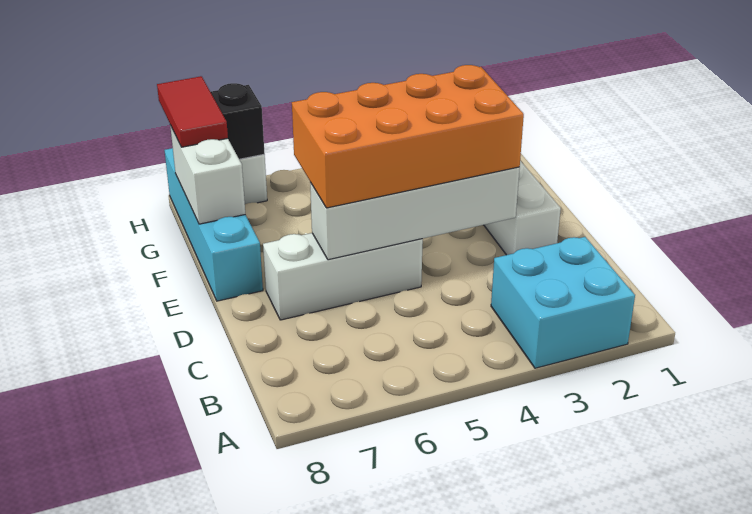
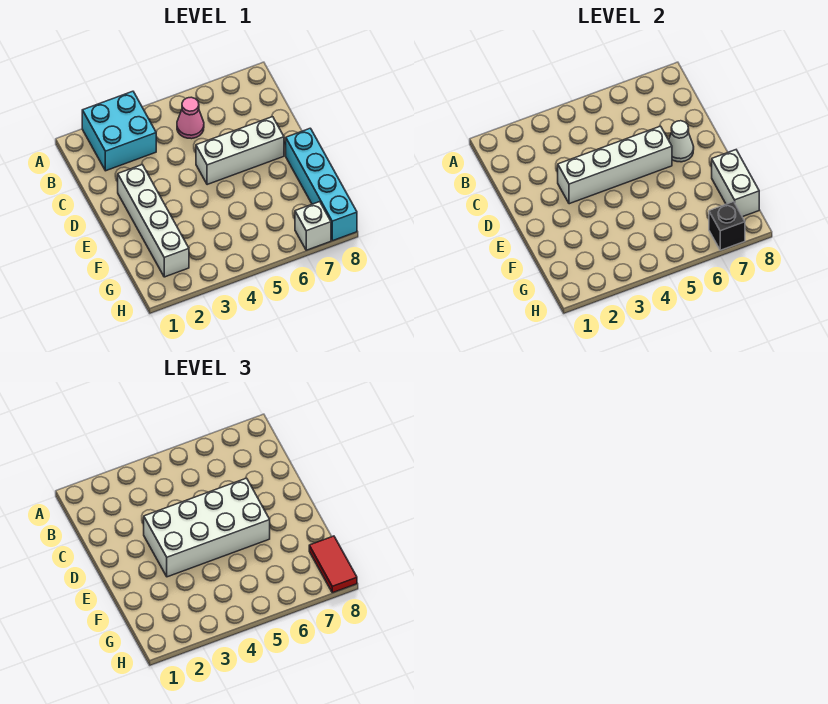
none -> pink 1x1 cone [177,97,204,139]
orange 2x4 brick [292,65,524,208] -> white 2x4 brick [144,478,270,577]
none -> white 1x1 cone [669,121,694,162]

